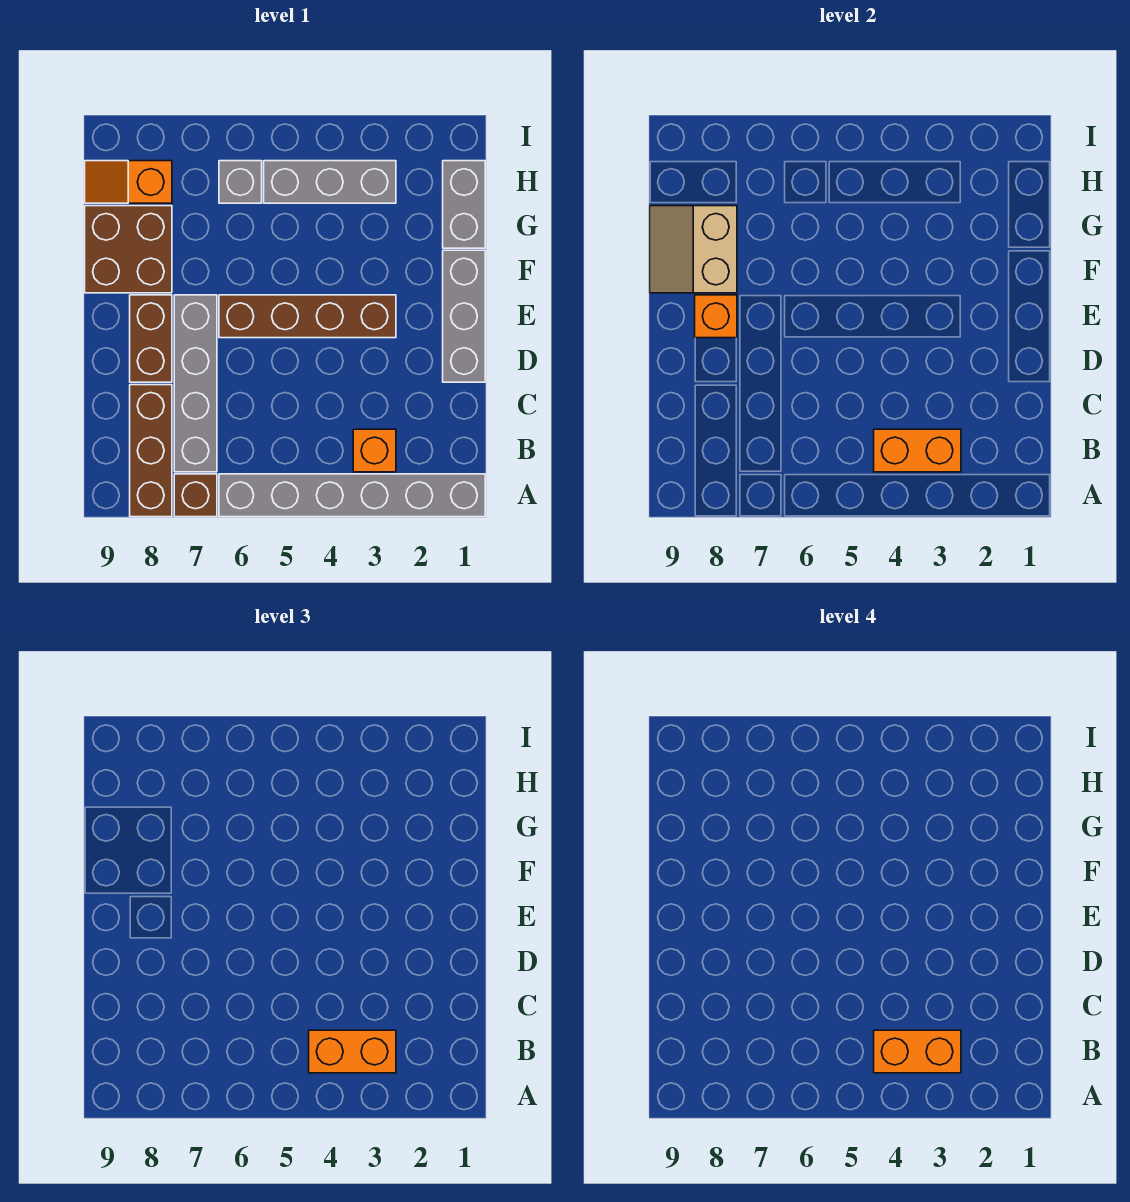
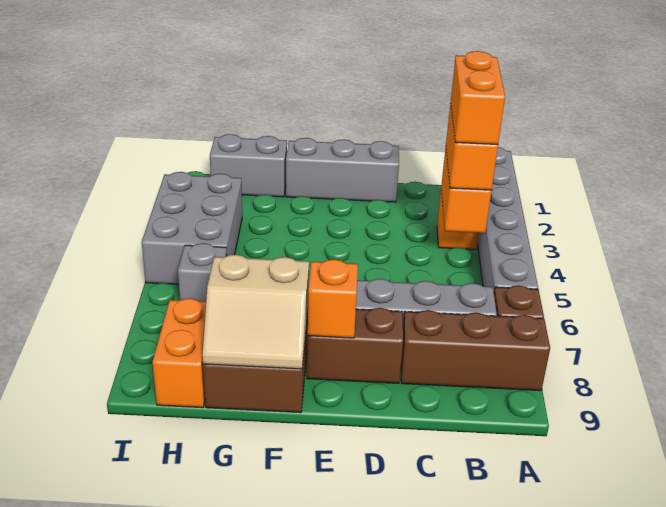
brown 1x4 brick [219,295,396,338] -> none
grey 1x3 brick [264,161,396,203] -> grey 2x3 brick [142,172,242,284]
orange 1x2 slope [85,161,172,203] -> orange 1x2 brick [152,298,206,408]

